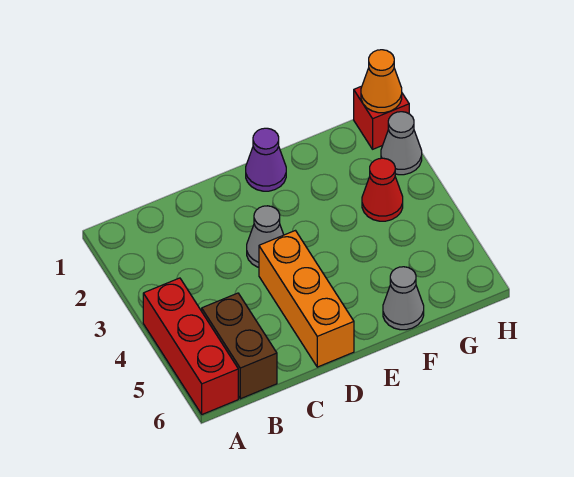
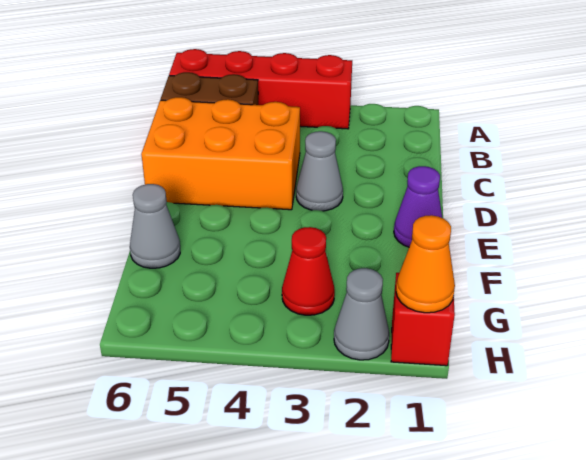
red 1x3 brick [143,278,238,414] -> red 1x4 brick [169,49,352,129]
orange 1x3 brick [259,231,354,367] -> orange 2x3 brick [141,97,300,210]

